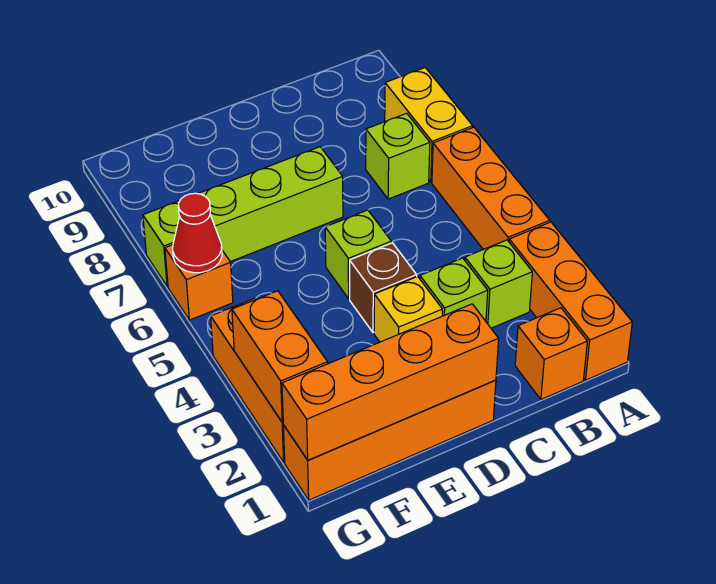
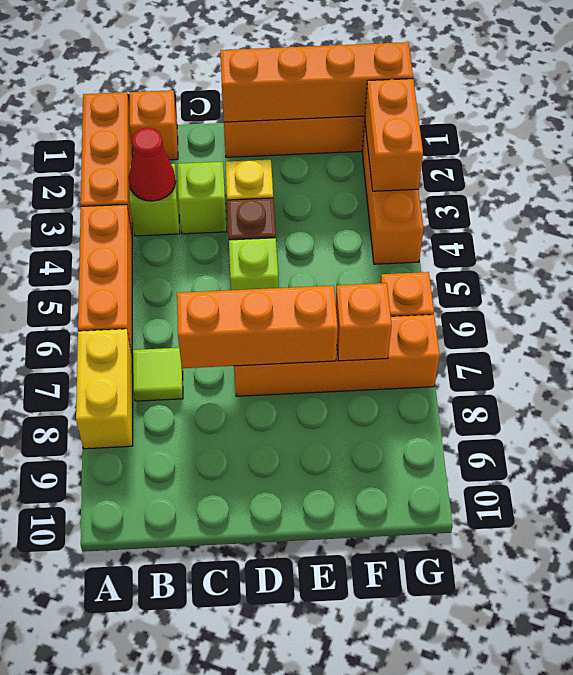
lime 1x1 brick [366,113,430,199] -> lime 1x1 tile [133,348,183,401]
none -> orange 1x3 brick [177,285,338,368]
lime 1x4 brick [143,147,343,287] -> orange 1x4 brick [234,315,440,396]
none -> orange 1x1 brick [336,283,392,361]
red 1x1 cone [173,193,222,273] -> red 1x1 cone moved to [129,128,176,201]

